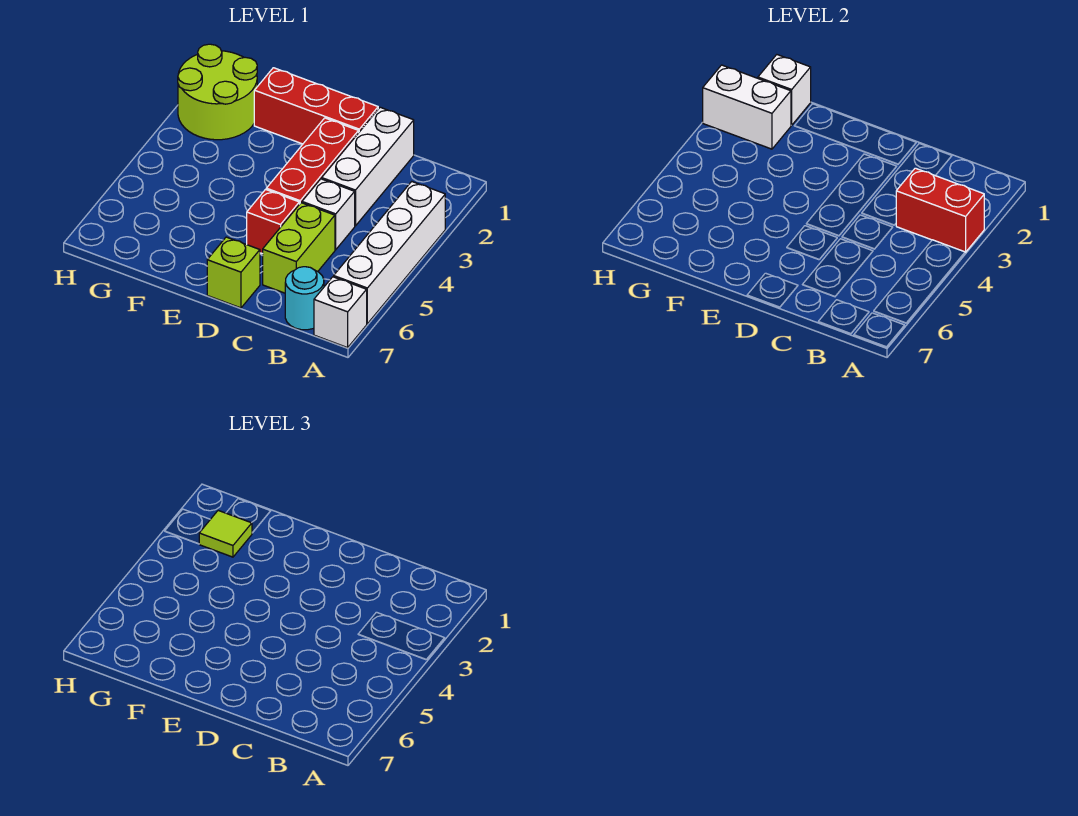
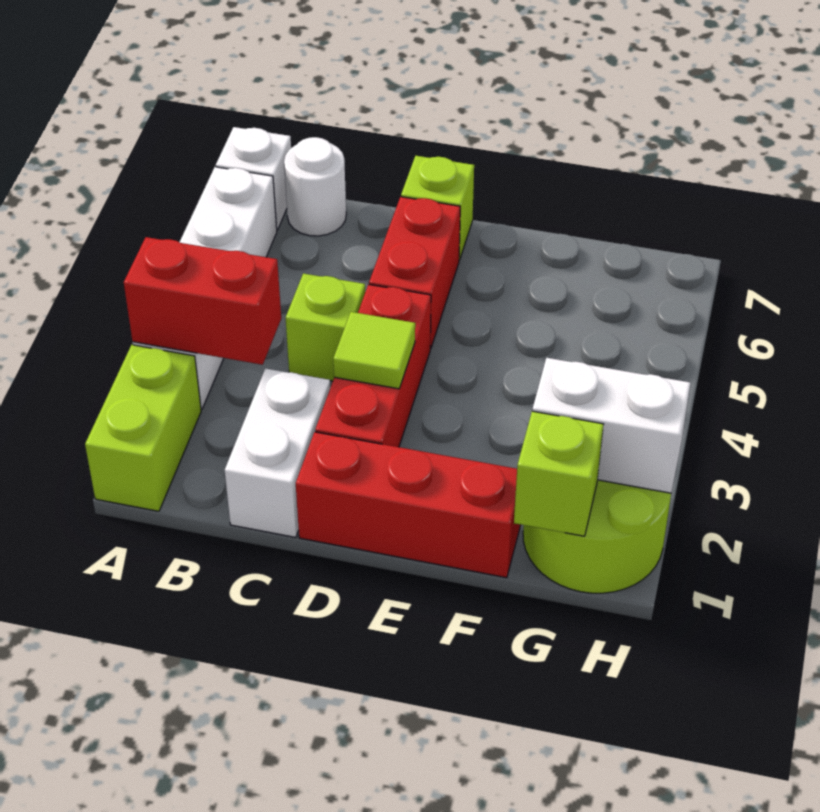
cyan 1x1 round brick [285,267,324,330] -> white 1x1 round brick [284,137,346,236]
white 1x3 brick [322,107,414,226] -> white 1x2 brick [225,368,330,537]
white 1x1 brick [302,179,355,250] -> lime 1x1 brick [286,273,365,381]
lime 1x2 brick [263,203,335,293] -> lime 1x2 brick moved to [85,345,201,511]
red 1x1 brick [247,189,299,254] -> red 1x2 brick [369,197,460,349]
white 1x1 brick [758,55,811,125] -> lime 1x1 brick [514,411,603,536]
lime 1x1 tile [199,511,252,557] -> lime 1x1 tile moved to [333,312,415,389]

